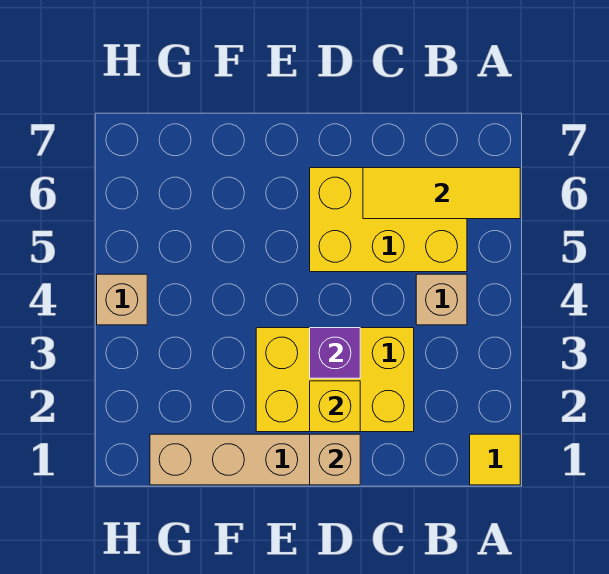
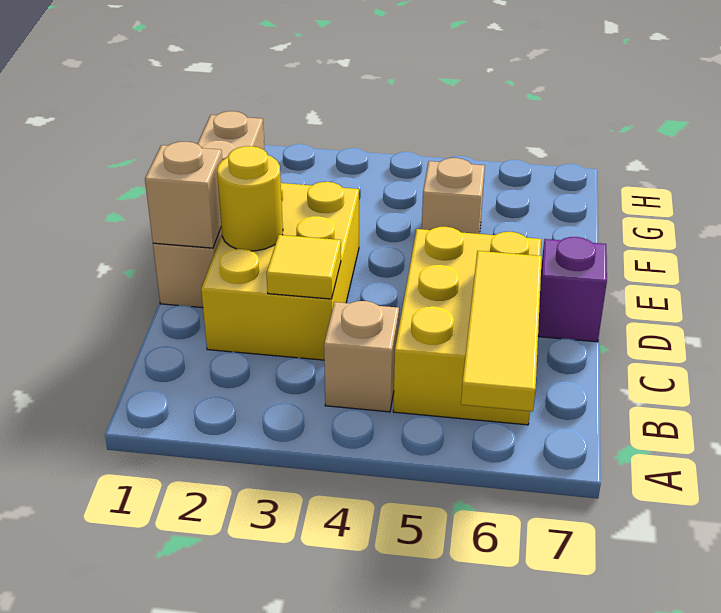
yellow 1x1 tile [470,434,520,485] -> yellow 1x1 tile moved to [266,235,341,299]
yellow 1x1 brick [310,381,360,432] -> yellow 1x1 round brick [217,146,283,251]
purple 1x1 brick [310,328,360,378] -> purple 1x1 brick moved to [538,237,607,342]
tan 1x1 brick [97,274,147,325] -> tan 1x1 brick moved to [422,158,485,234]

